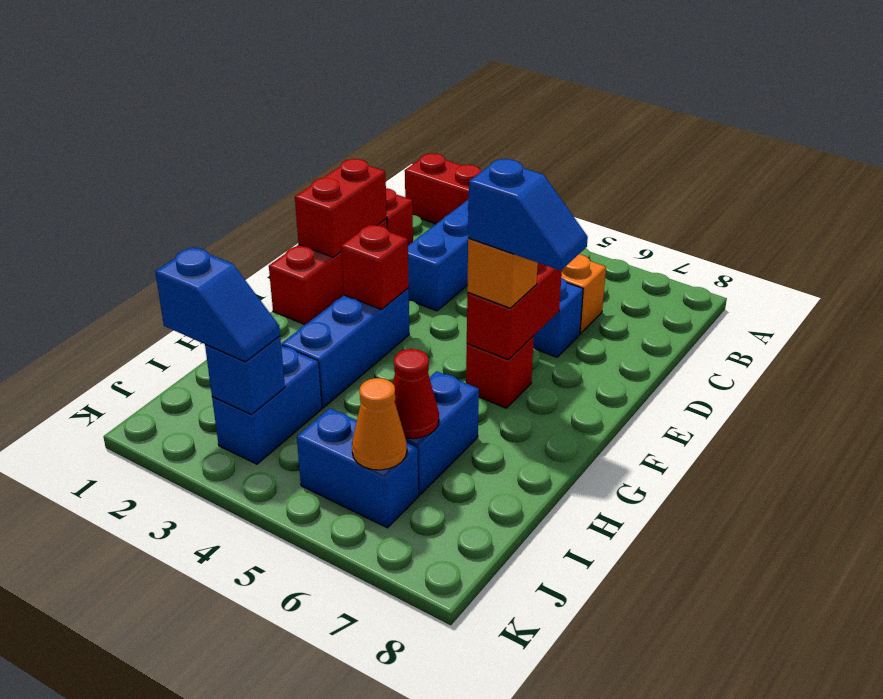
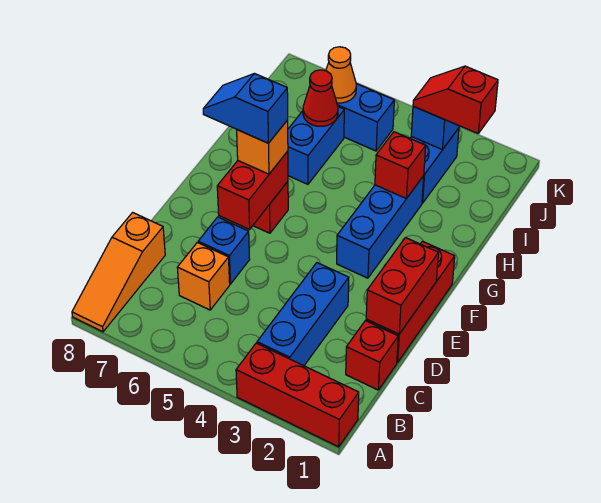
none -> orange 1x3 slope [72,212,165,332]
red 1x1 brick [341,225,409,309] -> red 1x1 brick moved to [375,132,426,199]
blue 1x2 slope [155,248,280,362] -> red 1x2 slope [413,66,498,133]

